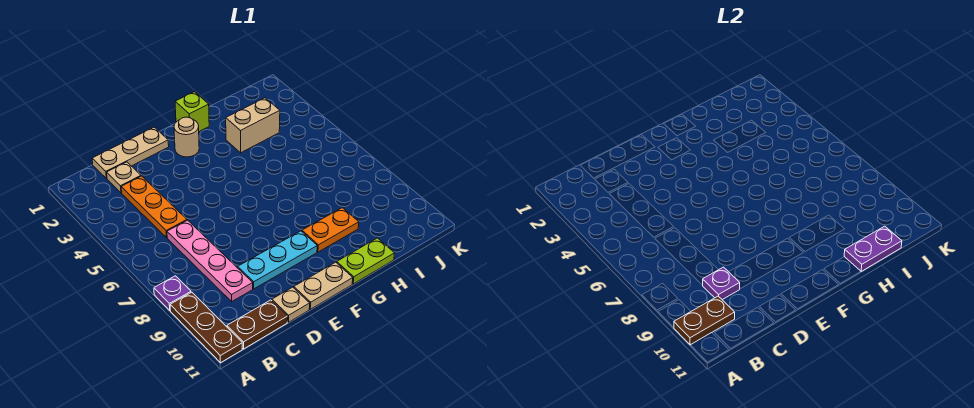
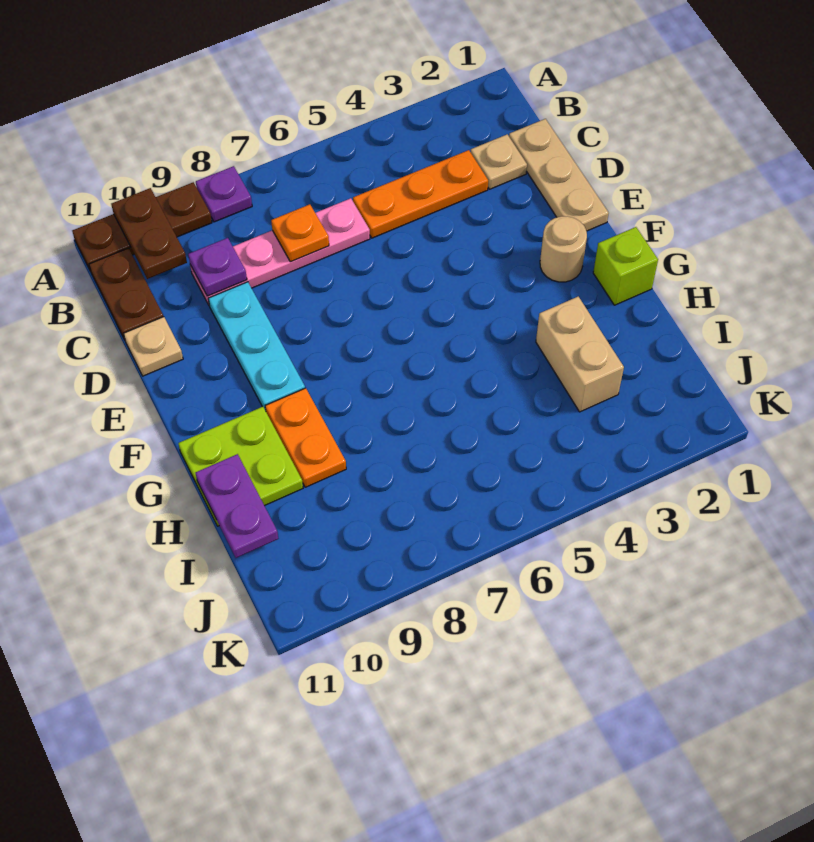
none -> orange 1x1 plate [271,204,329,262]
tan 1x2 plate [294,262,353,309] -> none
lime 1x2 plate [337,238,395,284] -> lime 2x2 plate [178,407,303,526]

